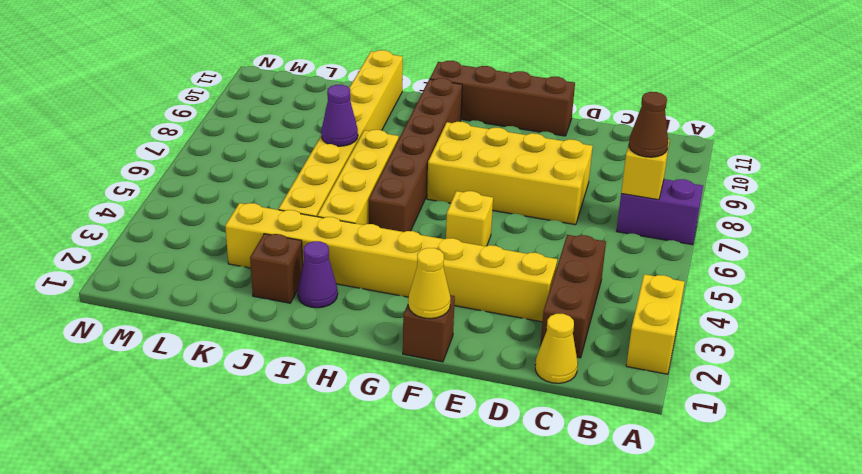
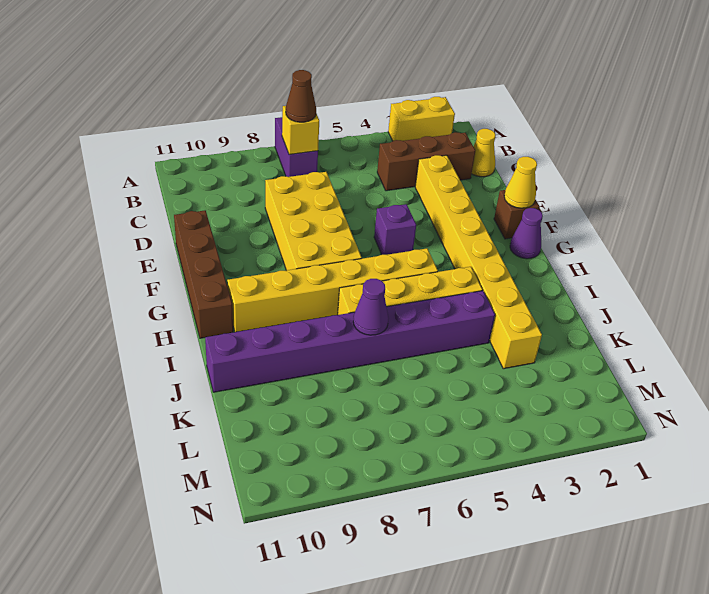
yellow 1x1 brick [446,191,493,246] -> purple 1x1 brick [374,204,416,255]
brown 1x6 brick [369,78,462,232] -> yellow 1x6 brick [227,248,438,332]
purple 1x1 cone [298,241,338,308] -> purple 1x1 cone moved to [510,208,543,259]
brown 1x1 brick [250,234,303,303] -> none
yellow 1x8 brick [279,50,403,217] -> purple 1x8 brick [205,291,495,392]

